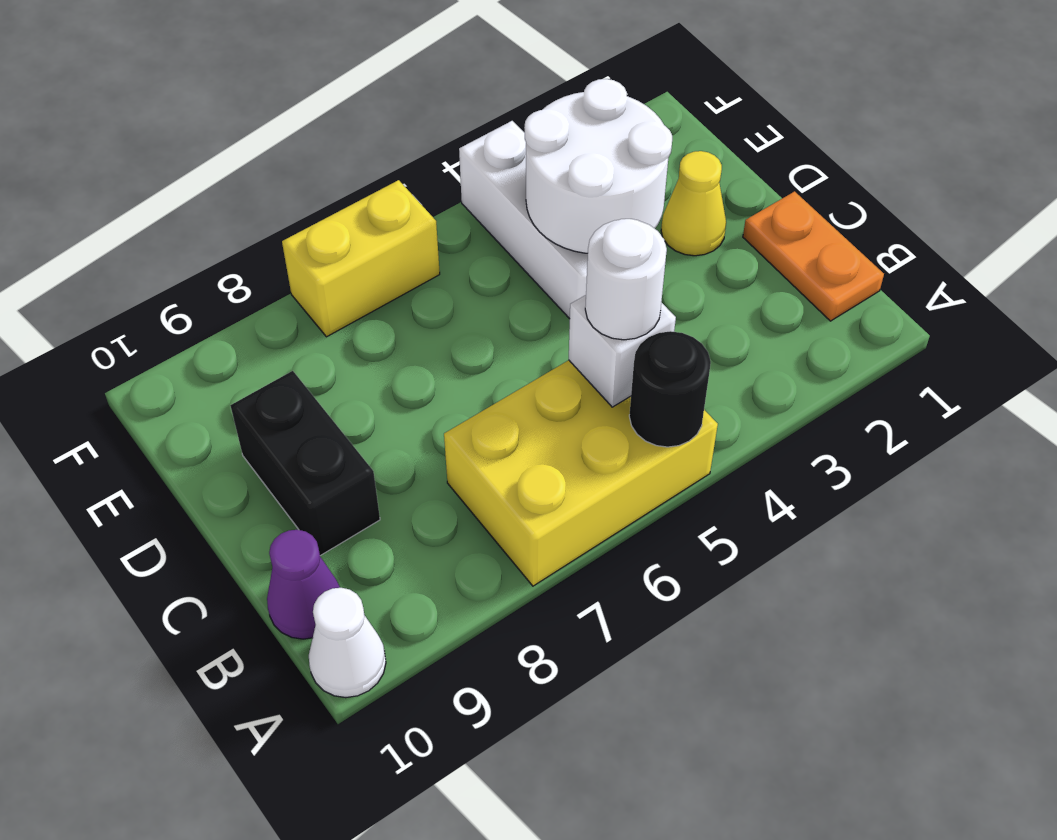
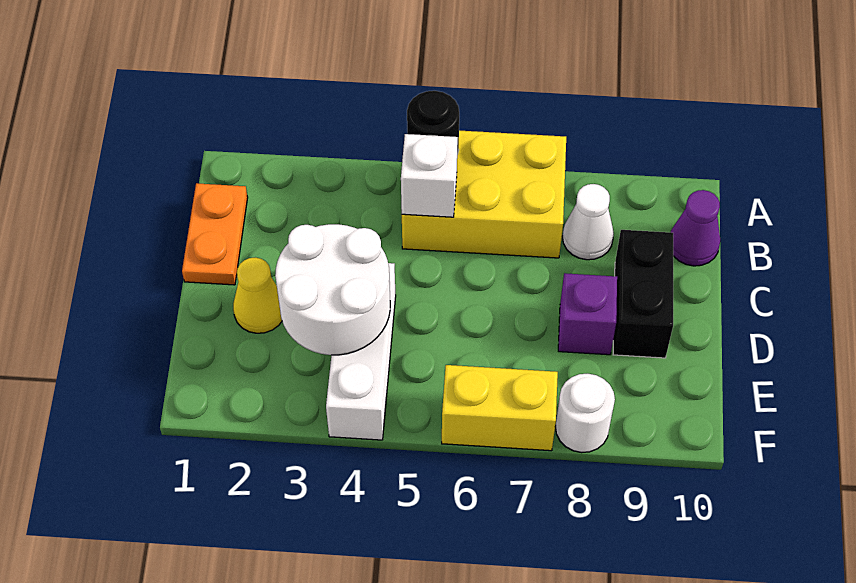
white 1x1 cone [309,588,386,698] -> white 1x1 cone moved to [563,184,614,260]
white 1x1 round brick [585,219,667,340] -> white 1x1 round brick moved to [555,374,615,453]
none -> purple 1x1 brick [558,273,617,355]

